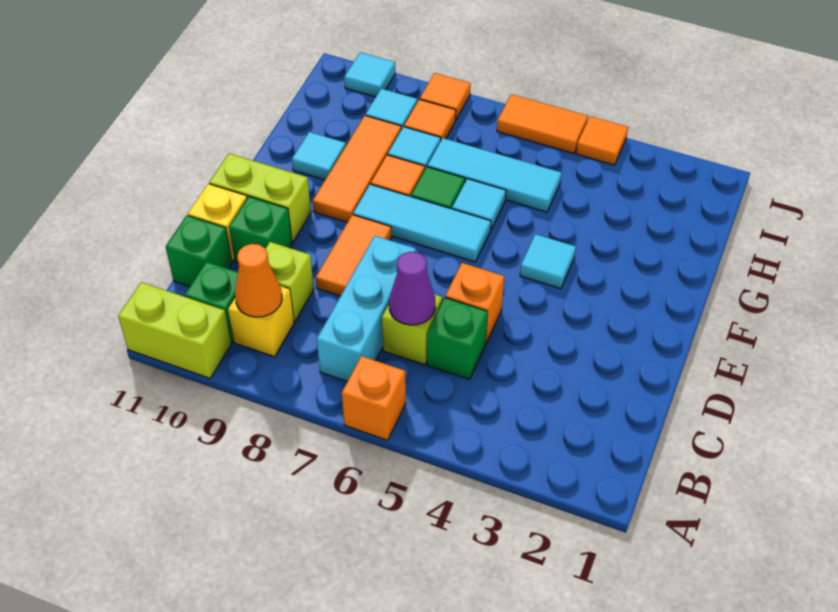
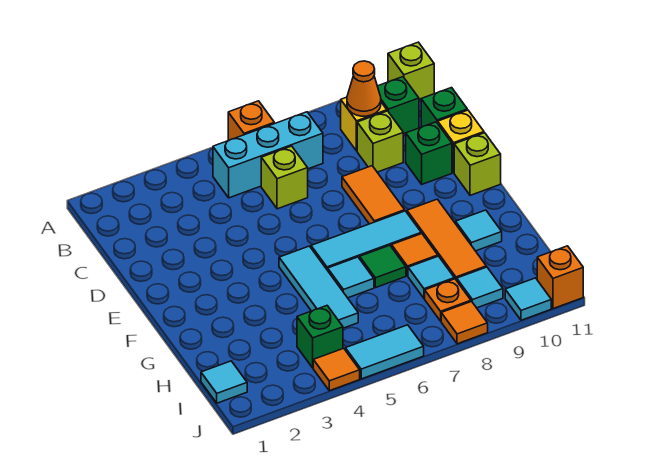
lime 1x2 brick [118,282,231,378] -> lime 1x1 brick [388,42,434,99]
cyan 1x3 brick [317,236,416,382] -> cyan 1x3 brick turned to [213,112,323,198]
green 1x1 brick [427,298,488,379] -> green 1x1 brick moved to [297,306,343,368]
purple 1x1 cone [389,252,435,325] -> none
orange 1x1 brick [445,263,504,343] -> orange 1x1 brick moved to [537,246,583,309]
lime 1x2 brick [209,153,311,242] -> lime 1x1 brick [454,133,501,195]
cyan 1x1 tile [520,234,576,289] -> cyan 1x1 tile moved to [201,361,247,403]
cyan 1x3 tile [427,138,561,212] -> cyan 1x3 tile turned to [279,246,358,328]
orange 1x1 tile [404,99,456,139] -> orange 1x1 plate [425,279,471,321]
orange 1x2 tile [497,94,588,154] -> cyan 1x2 tile [345,325,424,379]

